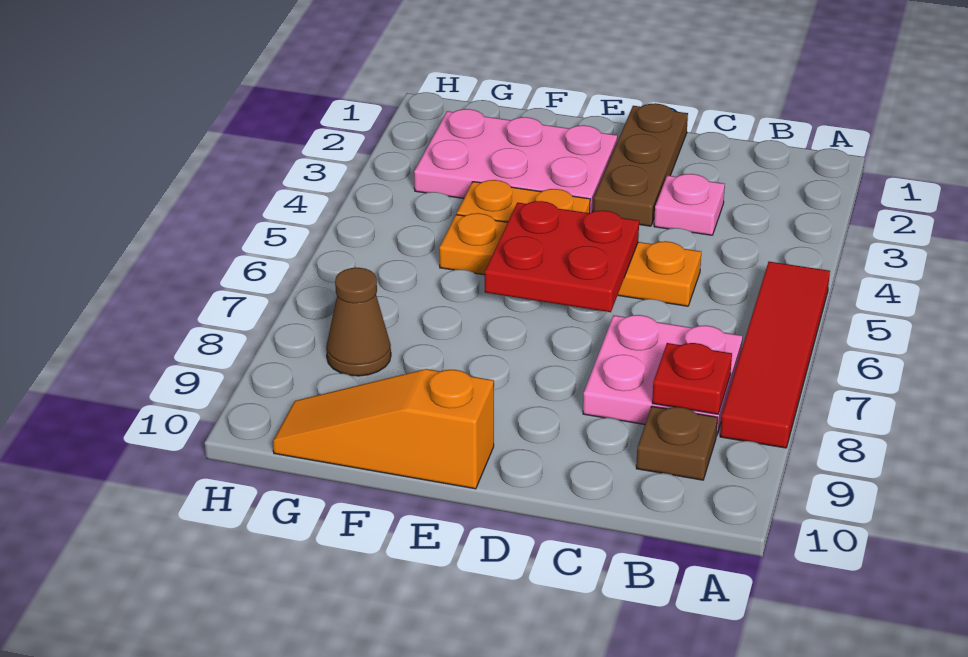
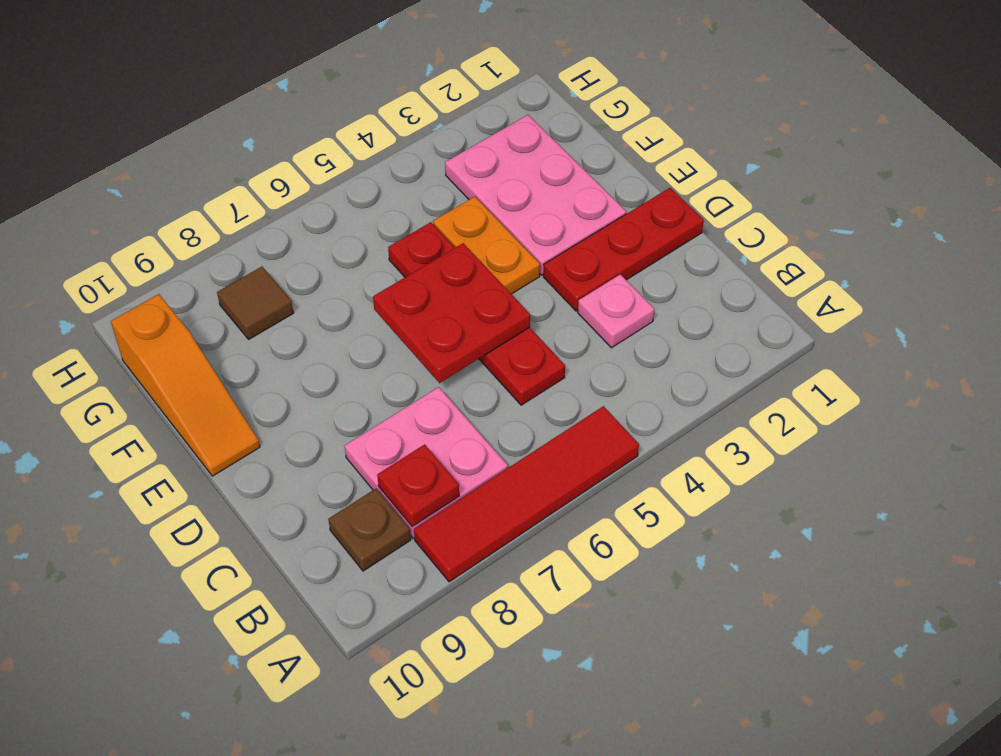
orange 1x4 plate [439,213,701,306] -> red 1x4 plate [388,222,565,405]
brown 1x3 plate [593,103,688,226] -> red 1x3 plate [543,188,704,311]
orange 1x3 slope [273,369,494,489] -> orange 1x3 slope turned to [111,294,260,476]
brown 1x1 cone [326,268,391,376] -> brown 1x1 tile [217,267,294,339]

